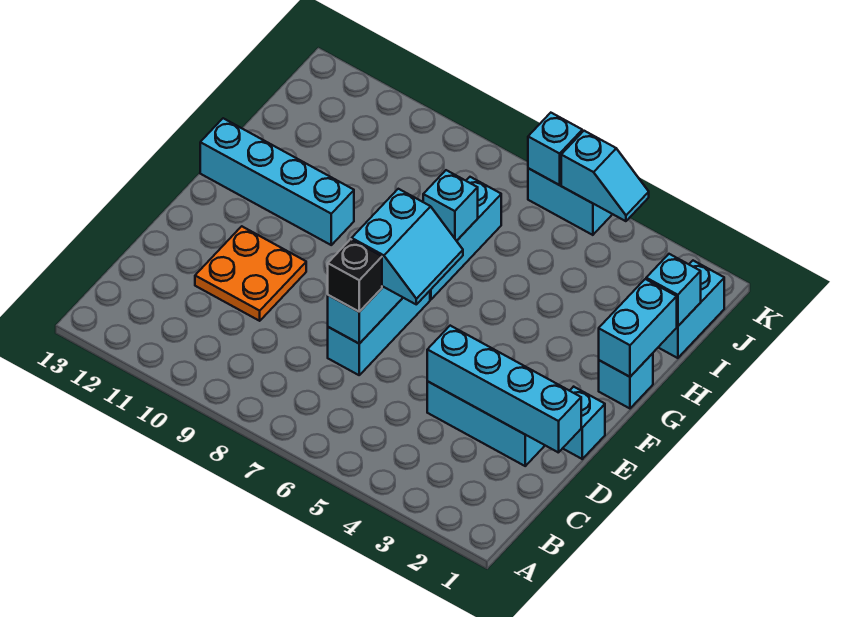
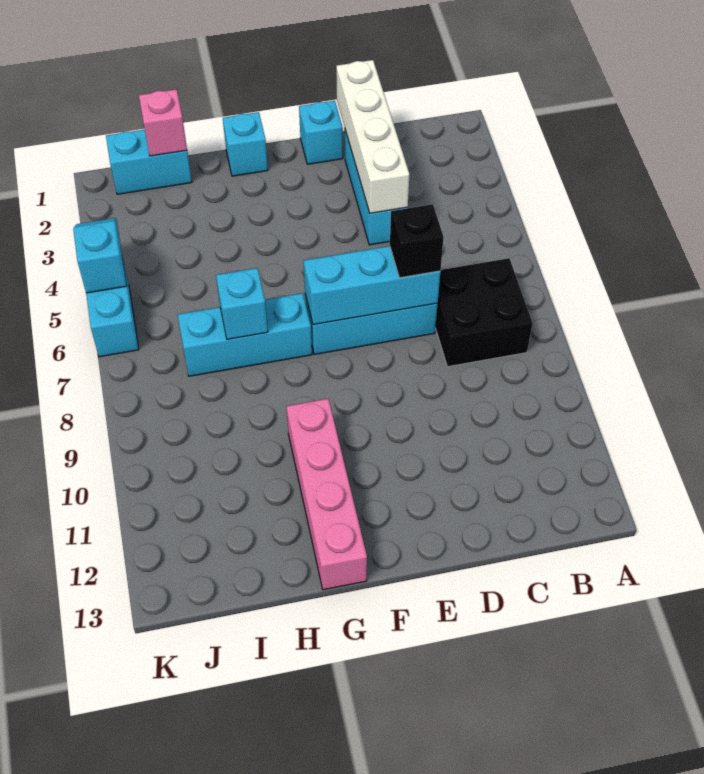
none -> black 2x2 brick [435,258,533,367]
cyan 1x4 brick [427,326,581,453] -> white 1x4 brick [336,60,409,213]
orange 2x2 plate [195,226,306,321] -> none
cyan 2x2 slope [352,189,463,304] -> none
cyan 1x2 brick [599,279,677,377] -> none
cyan 1x4 brick [200,118,354,245] -> pink 1x4 brick [286,399,367,590]
cyan 1x1 brick [646,254,701,326] -> pink 1x1 brick [139,89,187,156]
cyan 1x1 brick [528,113,582,185] -> none

